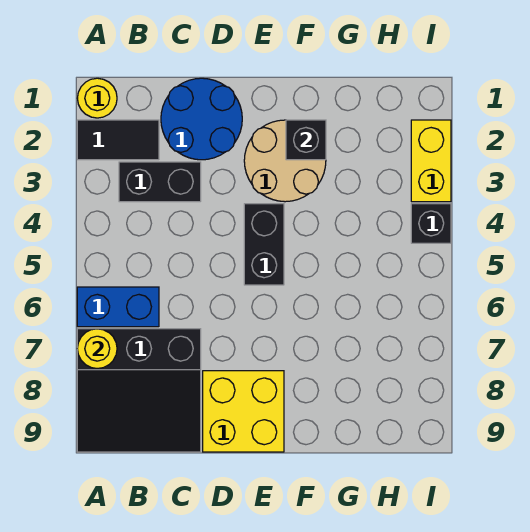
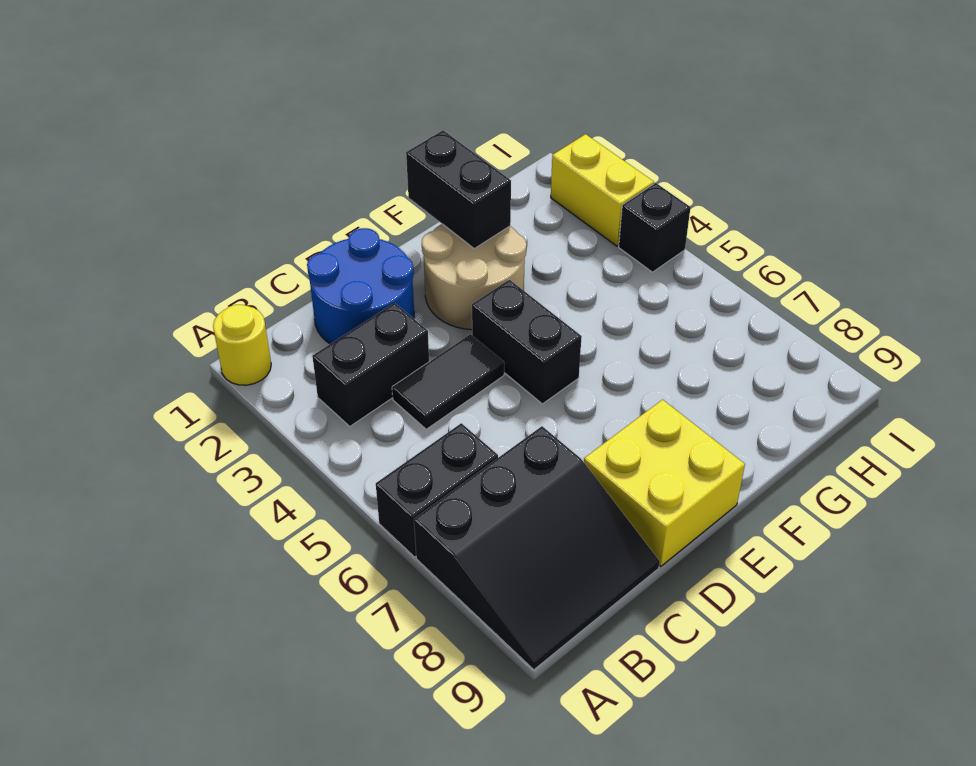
black 1x2 tile [77,120,159,160] -> black 1x2 tile moved to [392,334,504,429]
blue 1x2 brick [77,287,159,327] -> black 1x2 brick [376,423,498,557]
yellow 1x1 round brick [77,329,117,369] -> none
black 1x1 brick [286,120,326,160] -> black 1x2 brick [406,130,511,249]

